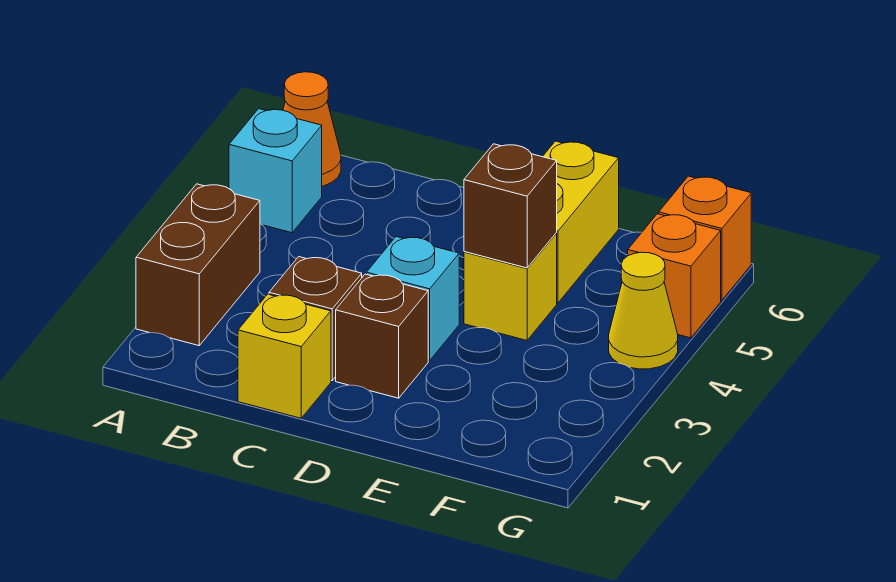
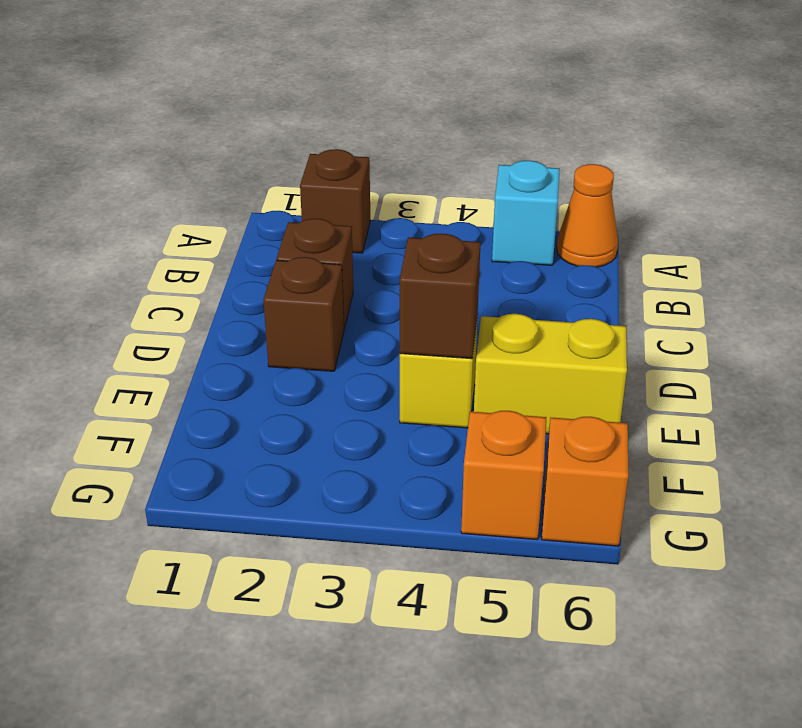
brown 1x2 brick [136,184,260,346] -> brown 1x1 brick [300,149,370,253]
yellow 1x1 brick [238,294,331,418] -> none
cyan 1x1 brick [366,237,459,361] -> none
yellow 1x1 cone [609,252,678,369] -> none

